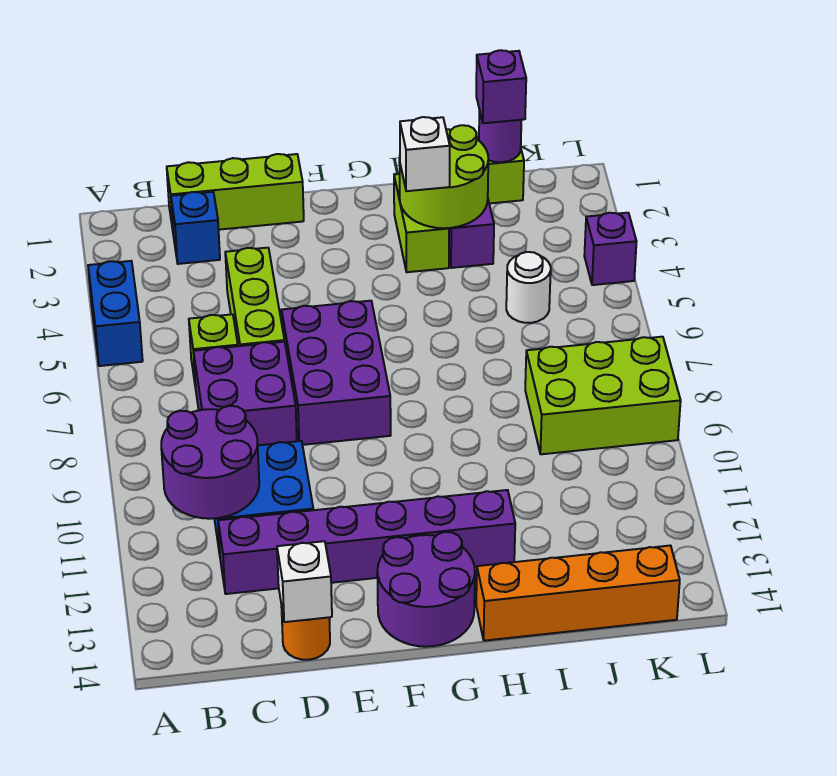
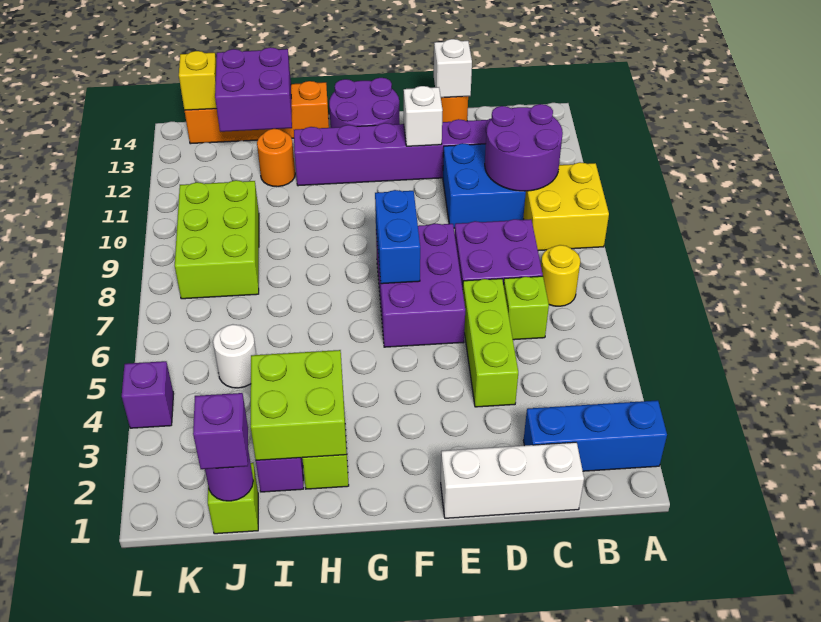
blue 1x2 brick [88,261,143,366] -> blue 1x2 brick moved to [375,190,420,284]
none -> yellow 2x2 brick [523,162,609,251]
none -> yellow 1x1 round brick [541,245,580,306]
lime 1x3 brick [167,154,304,230] -> white 1x3 brick [441,442,584,518]
blue 1x1 brick [171,192,220,264] -> blue 1x3 brick [524,400,667,471]
lime 2x2 round brick [399,125,488,228] -> lime 2x2 brick [251,350,347,460]
white 1x1 brick [400,117,450,191] -> white 1x1 brick moved to [404,86,443,146]
none -> orange 1x1 round brick [257,129,295,187]
none -> purple 2x2 brick [215,47,292,132]
lime 2x3 brick [525,337,681,454] -> lime 2x3 brick turned to [175,180,259,299]
none -> yellow 1x1 brick [179,51,217,110]

